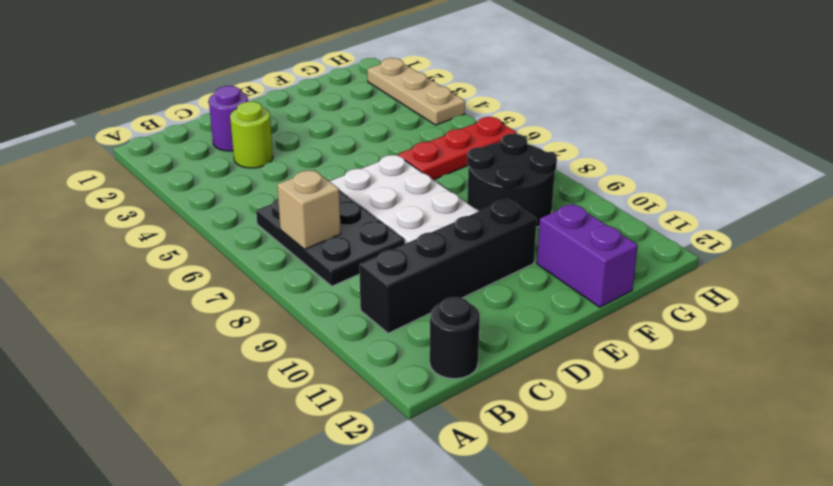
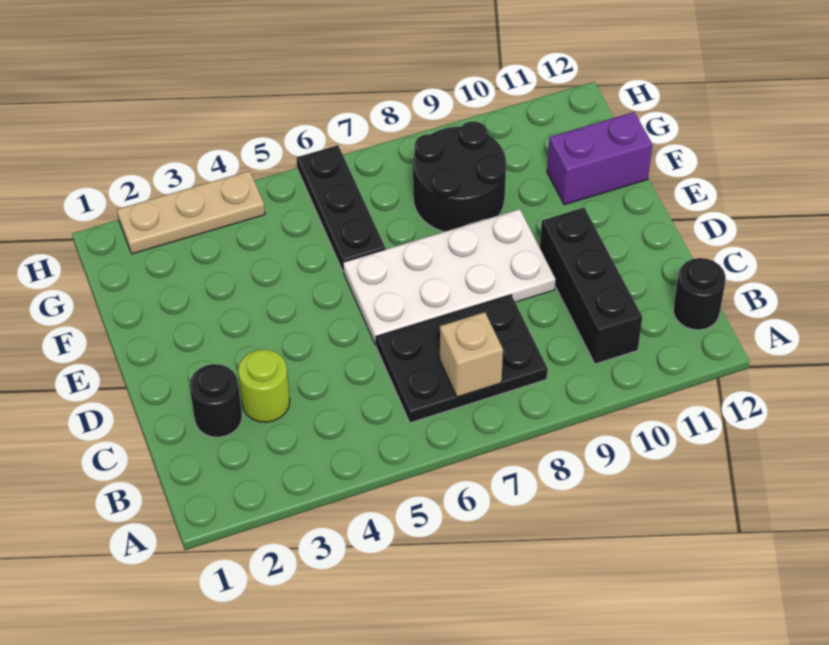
black 1x4 brick [359,199,537,333] -> black 1x3 brick [540,208,642,364]
purple 1x1 round brick [209,86,248,151] -> black 1x1 round brick [189,364,242,437]
red 1x3 plate [398,117,517,180] -> black 1x3 plate [297,145,385,271]

